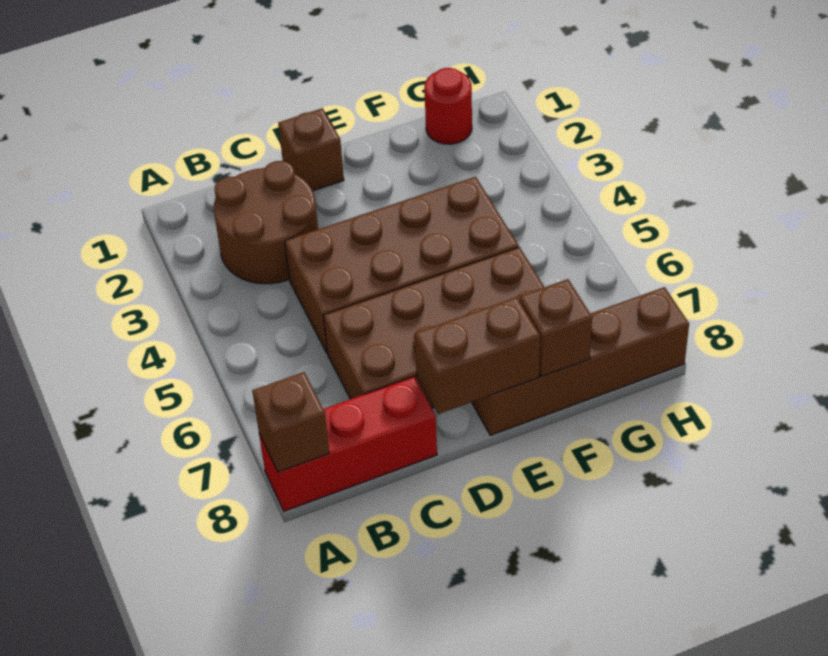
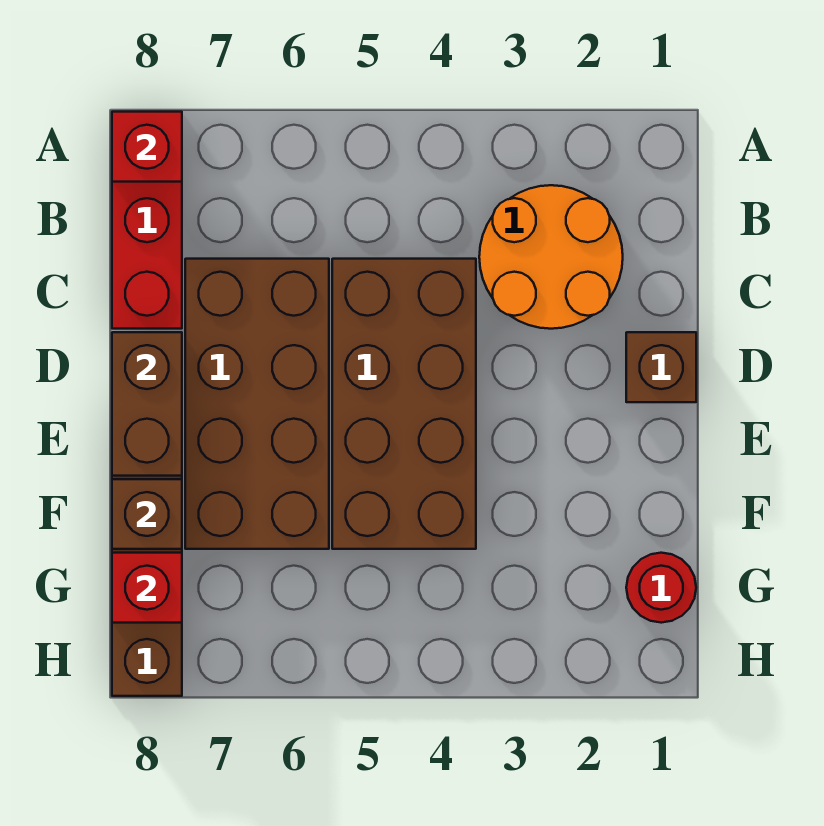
brown 1x1 brick [252,372,329,472] -> red 1x1 brick [112,112,182,182]
brown 2x2 round brick [214,161,318,284] -> orange 2x2 round brick [479,185,623,329]
none -> red 1x1 brick [112,553,182,623]

